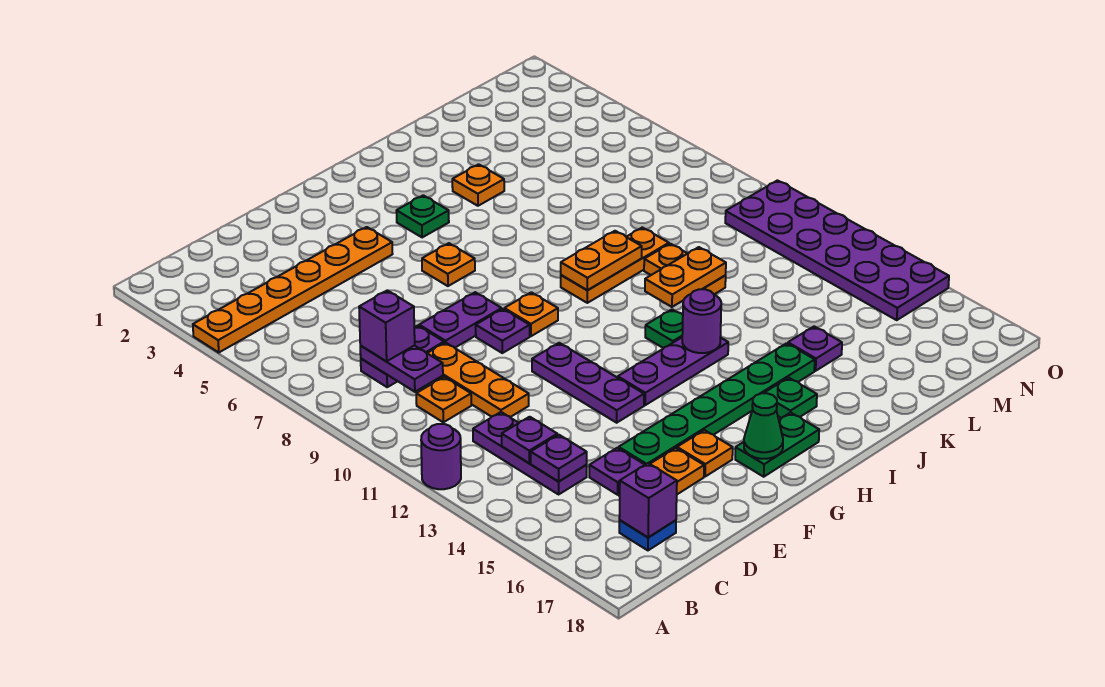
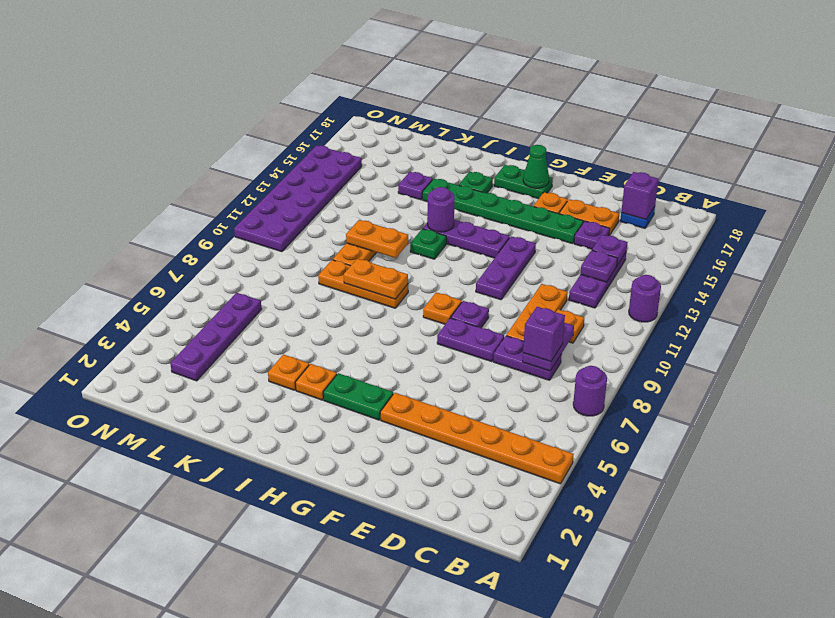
none -> purple 1x1 round brick [573,366,607,416]
orange 1x1 plate [422,243,475,286] -> orange 1x1 plate moved to [295,364,337,400]
green 1x1 plate [396,195,449,238] -> green 1x2 plate [323,373,393,420]
none -> purple 1x4 plate [170,293,262,381]

